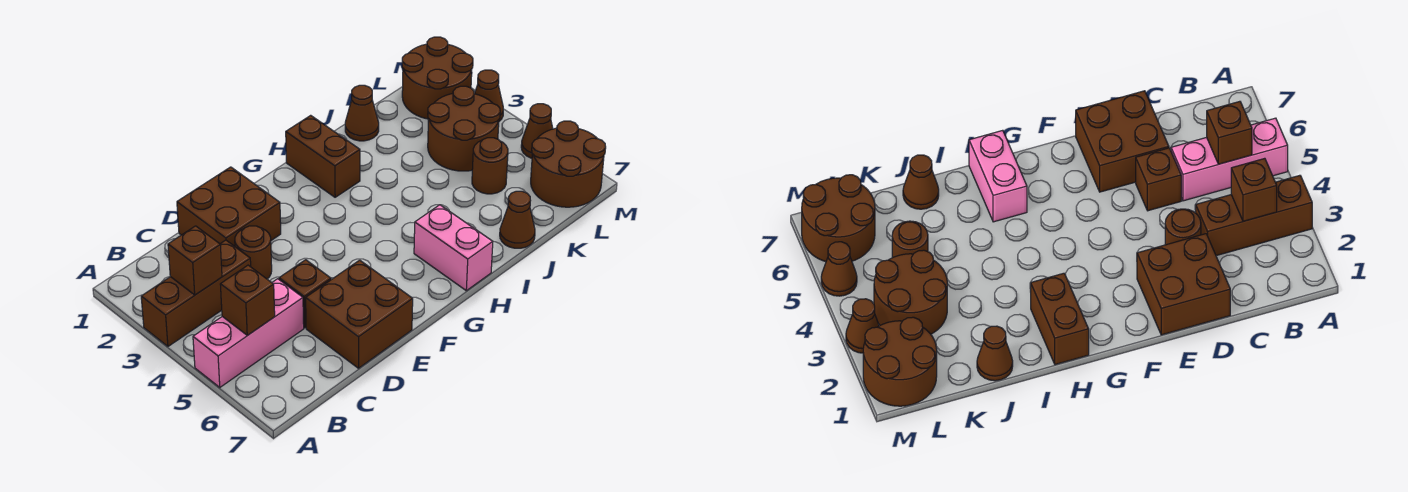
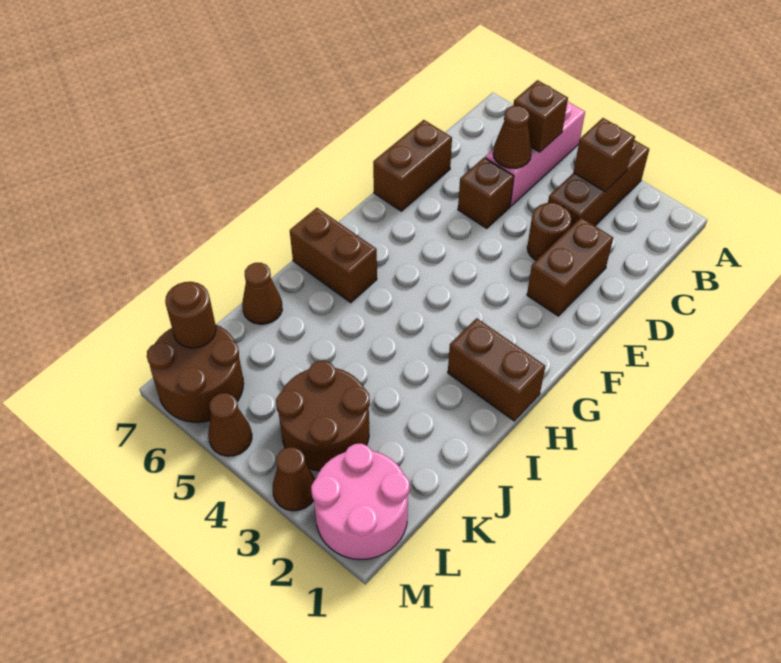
brown 2x2 brick [177,167,281,246] -> brown 1x2 brick [527,218,613,316]
brown 2x2 brick [306,260,413,368] -> brown 1x2 brick [373,120,452,211]
pink 1x2 brick [414,205,493,291] -> brown 1x2 brick [290,208,377,303]
brown 1x1 cone [345,85,379,141] -> brown 1x1 cone moved to [493,106,532,168]
brown 1x1 round brick [472,138,508,194] -> brown 1x1 round brick moved to [165,282,216,348]
brown 2x2 round brick [402,37,473,119] -> pink 2x2 round brick [311,444,410,560]

